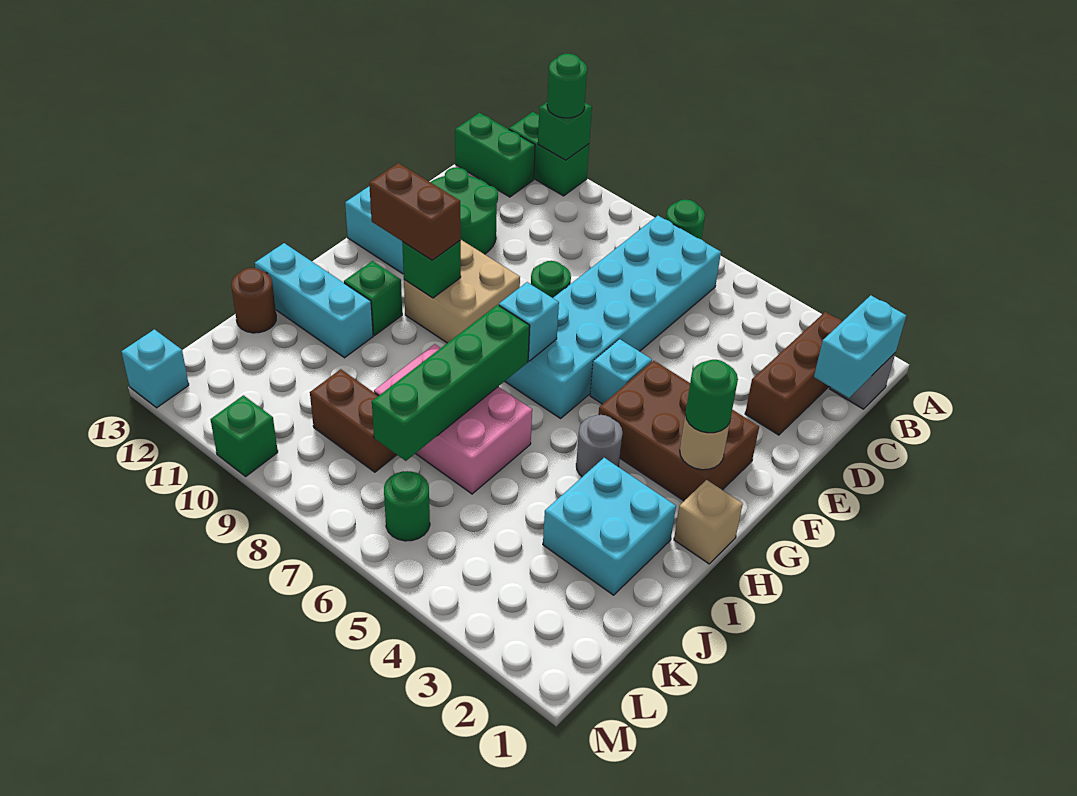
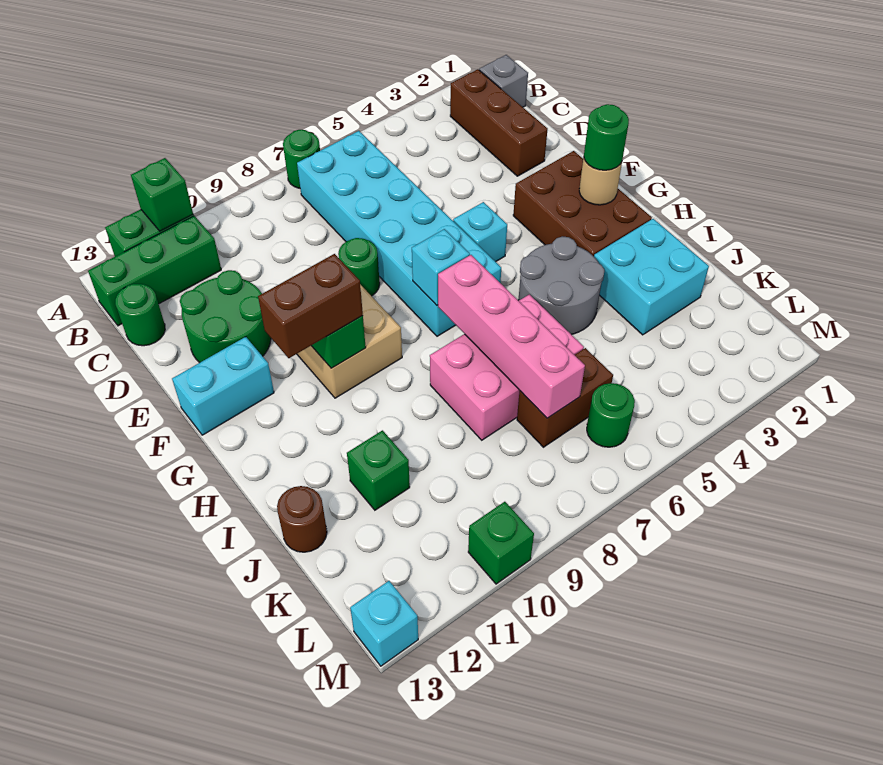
green 1x1 round brick [547,54,587,118] -> green 1x1 round brick moved to [115,284,165,346]
cyan 1x2 brick [814,295,906,398] -> none
green 1x2 brick [455,113,535,197] -> green 1x3 brick [88,216,221,326]
brown 2x3 brick [599,360,759,501] -> brown 2x3 brick turned to [513,151,652,256]
tan 1x1 brick [674,480,743,564] -> none
grey 1x1 round brick [576,415,623,477] -> grey 2x2 round brick [518,236,604,335]
green 1x4 brick [372,305,530,461] -> pink 1x4 brick [438,255,585,418]
green 1x1 brick [344,261,402,335] -> green 1x1 brick moved to [347,430,410,510]
cyan 1x3 brick [255,243,373,358] -> none
brown 1x2 brick [310,369,397,472] -> brown 1x2 brick moved to [517,348,613,447]

